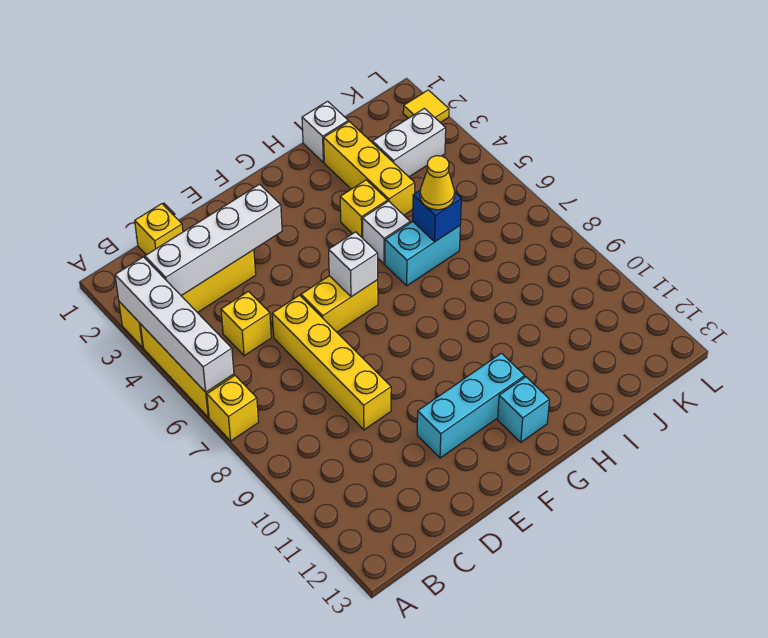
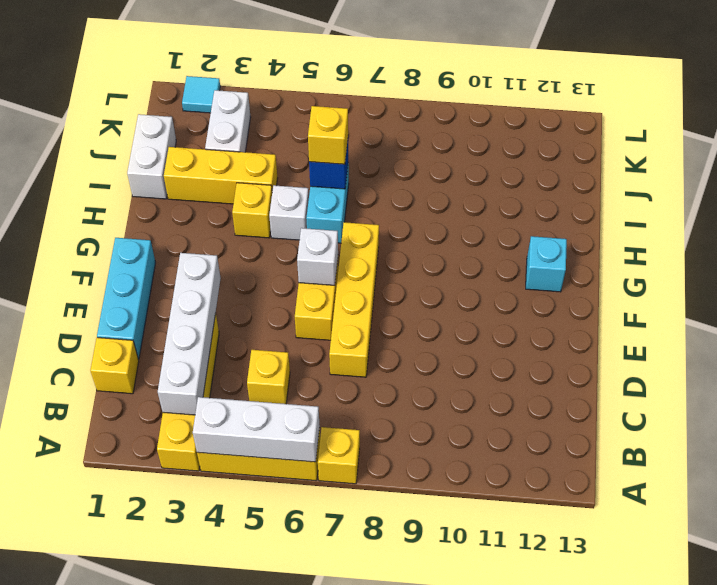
white 1x4 brick [115,257,234,392] -> white 1x3 brick [193,397,320,462]
yellow 1x4 brick [272,295,391,430] -> yellow 1x4 brick turned to [329,222,379,377]
cyan 1x3 brick [417,353,525,458] -> cyan 1x3 brick moved to [97,238,156,359]
white 1x1 brick [302,101,348,162] -> white 1x2 brick [127,114,176,199]
yellow 1x1 cone [420,156,455,210] -> yellow 1x1 brick [308,106,348,164]
yellow 1x1 tile [403,90,449,123] -> cyan 1x1 tile [182,76,220,113]

